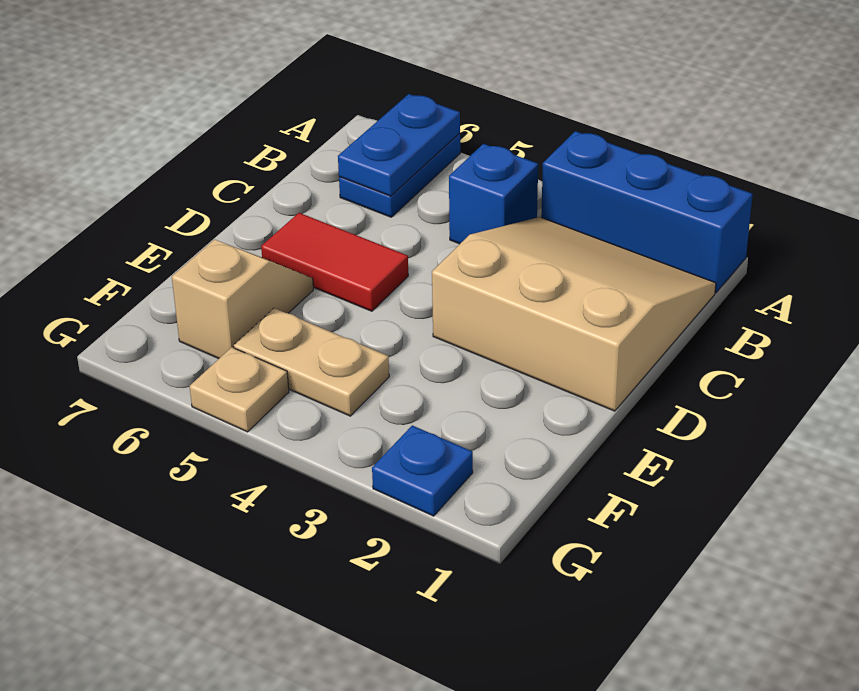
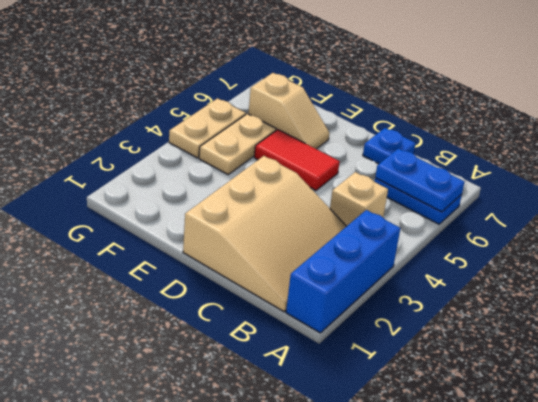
blue 1x1 brick [449,144,538,244] -> tan 1x1 brick [330,172,388,226]
red 1x2 tile [261,213,408,311] -> red 1x2 tile turned to [254,130,340,190]
blue 1x1 plate [372,425,473,516] -> blue 1x1 plate moved to [363,128,415,164]
tan 1x1 plate [190,347,289,432] -> tan 1x2 plate [169,98,246,158]

